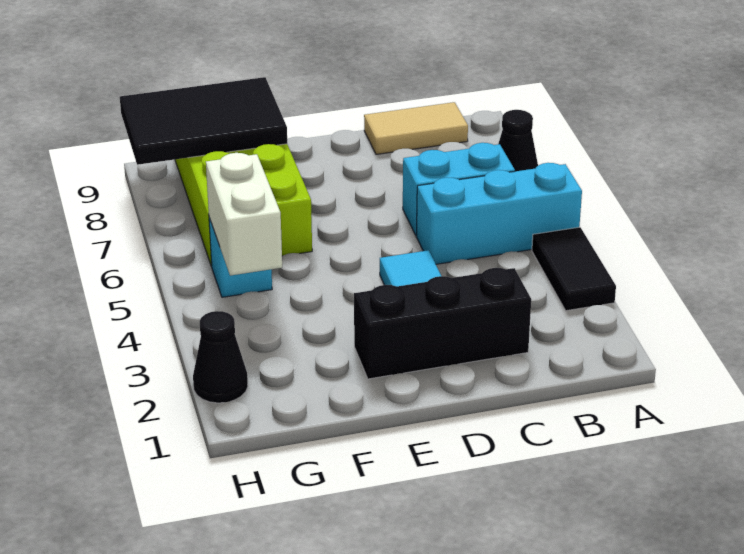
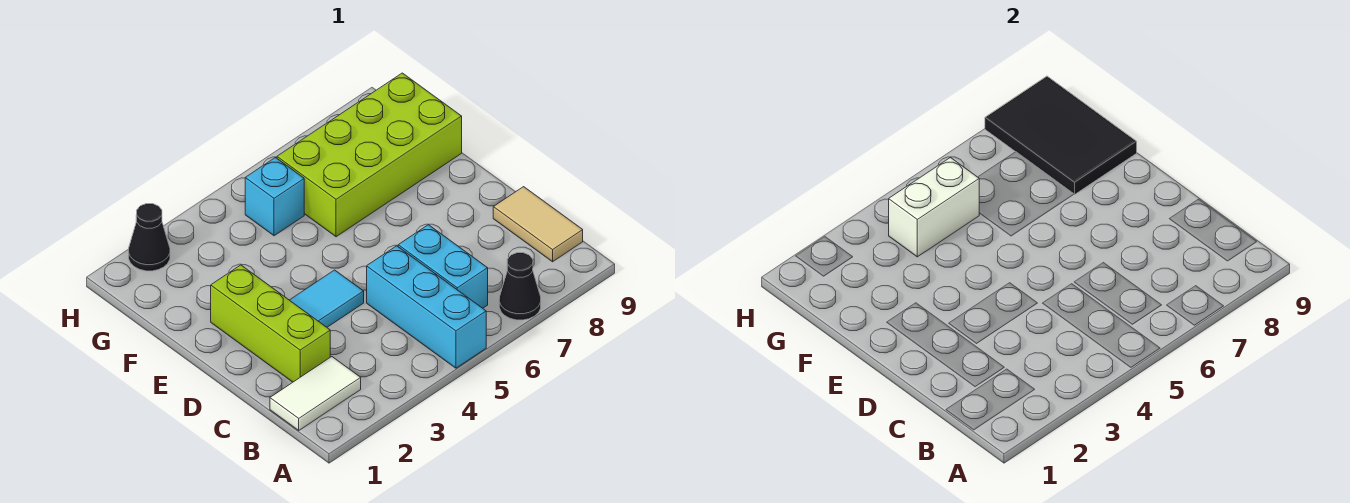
black 1x2 tile [532,227,616,311] -> none
none -> white 1x2 tile [270,357,361,430]
black 1x3 brick [354,268,531,379] -> lime 1x3 brick [211,265,330,382]

